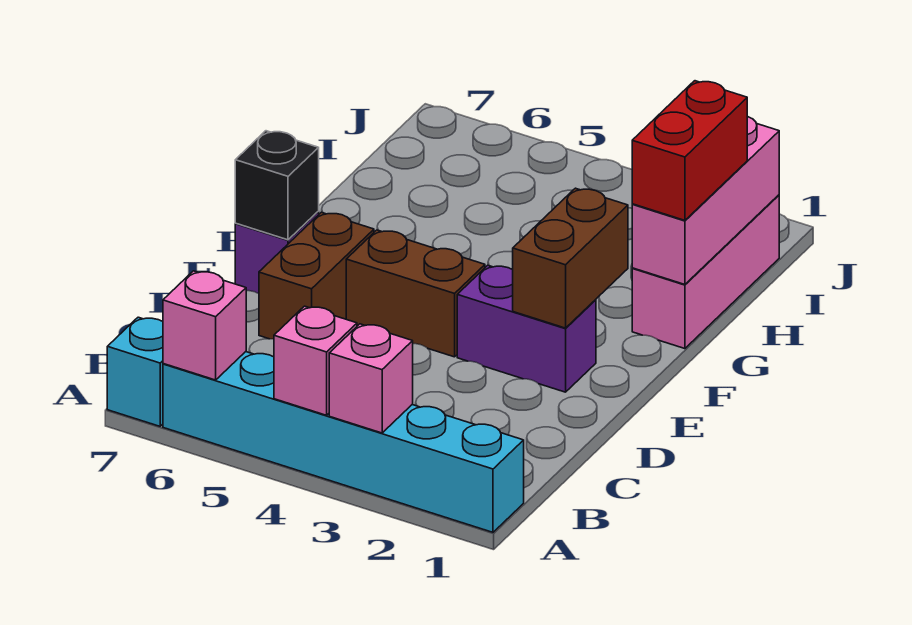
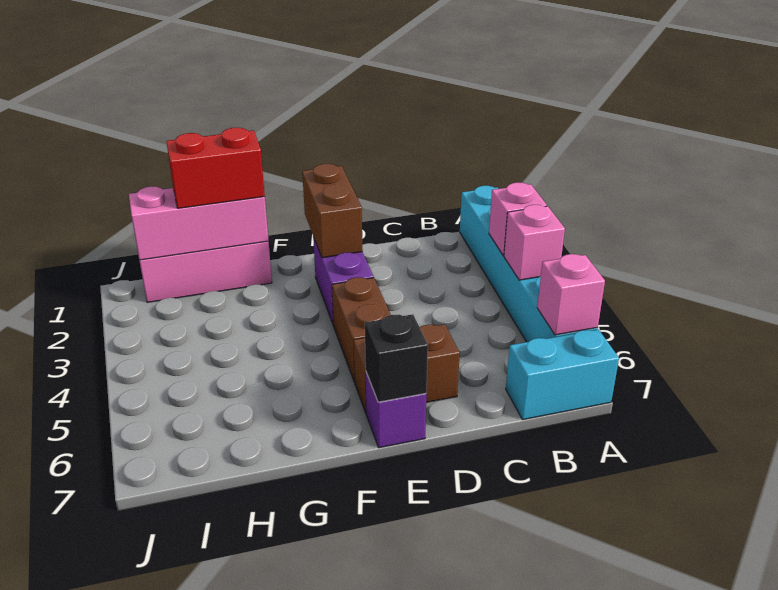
cyan 1x1 brick [107,317,163,426] -> cyan 1x2 brick [506,329,619,420]
brown 1x2 brick [513,188,628,328] -> brown 1x2 brick turned to [302,164,363,258]

